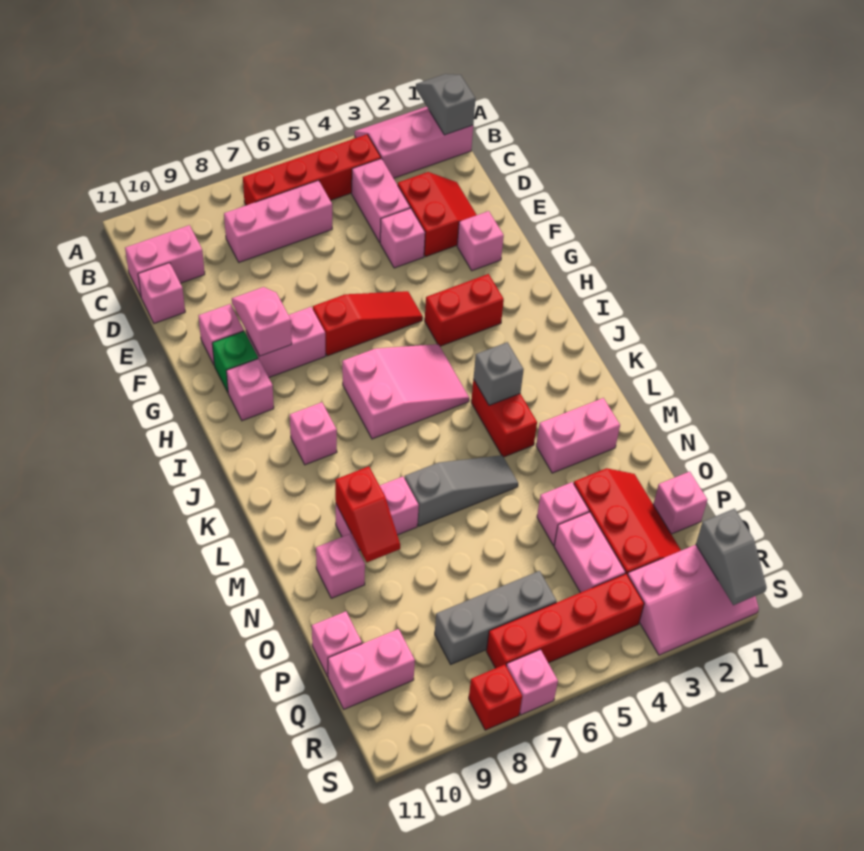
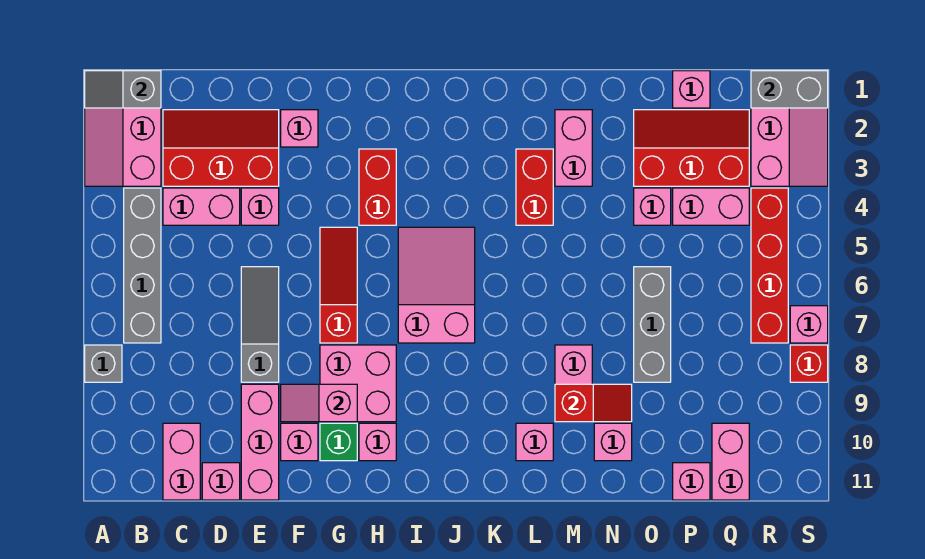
red 1x4 brick [243,134,381,205] -> grey 1x4 brick [124,188,161,343]
pink 1x3 brick [224,180,332,262] -> pink 1x3 brick moved to [241,384,279,500]
red 2x2 slope [398,172,477,257] -> red 2x3 slope [163,110,279,186]
pink 1x2 brick [246,307,326,377] -> pink 2x2 brick [320,345,396,422]
pink 1x1 brick [290,402,337,465] -> pink 1x1 brick moved to [516,423,553,461]
red 1x2 brick [471,379,537,457] -> red 1x2 brick turned to [516,149,553,225]
grey 1x1 brick [474,342,524,405] -> grey 1x1 brick moved to [85,345,122,382]
grey 1x3 slope [405,455,518,526] -> grey 1x3 slope moved to [241,267,279,382]
grey 1x3 brick [435,571,557,664] -> grey 1x3 brick moved to [634,267,671,382]
grey 1x2 slope [696,509,767,605] -> grey 1x2 brick [751,71,828,108]

